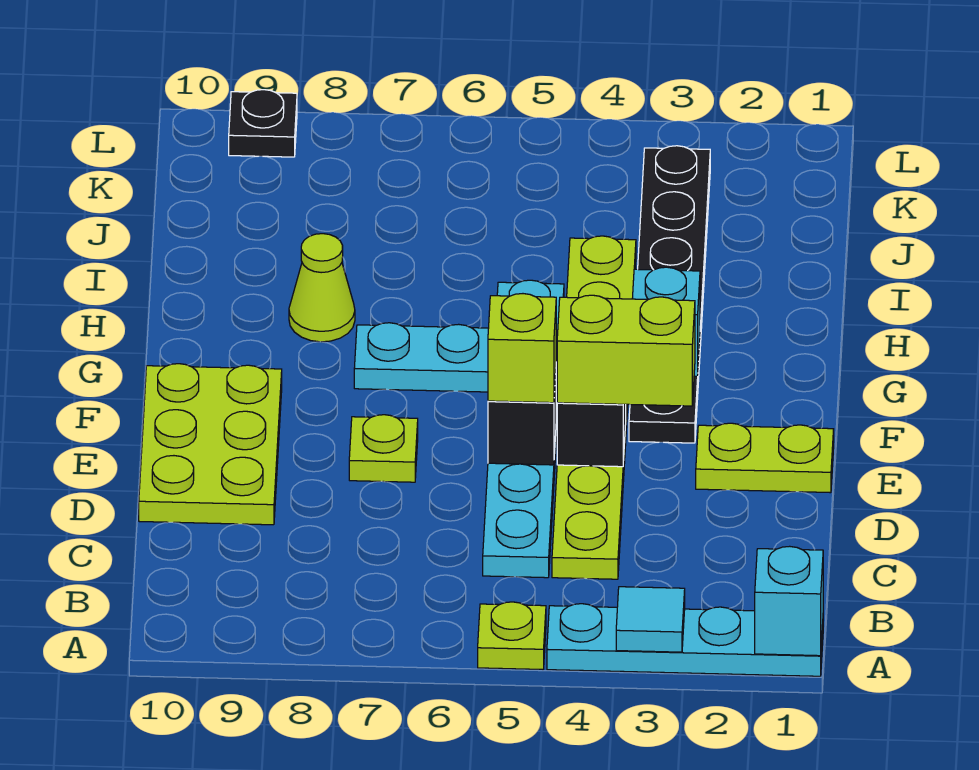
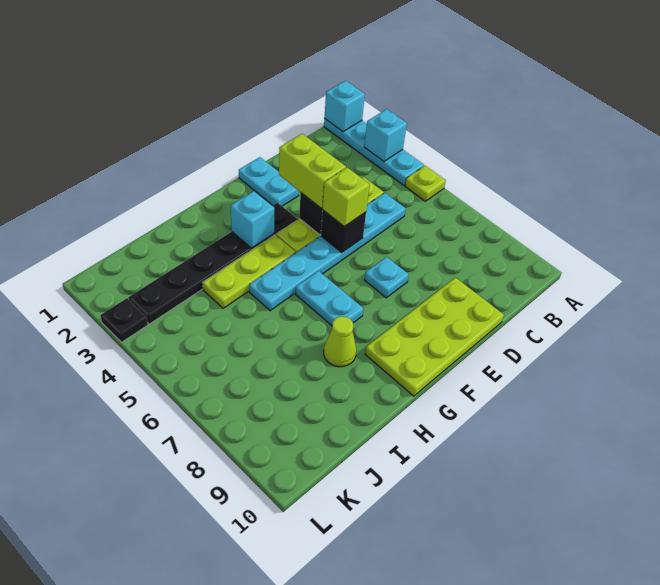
cyan 1x1 tile [616,587,685,652] -> cyan 1x1 brick [364,109,407,161]
lime 2x3 plate [139,364,282,525] -> lime 2x4 plate [365,278,504,396]
lime 1x2 plate [696,423,834,493] -> cyan 1x2 plate [239,157,299,206]
lime 1x1 plate [349,415,418,482] -> cyan 1x1 plate [364,257,409,298]
black 1x1 plate [229,90,297,157] -> black 1x1 plate moved to [101,298,148,342]

